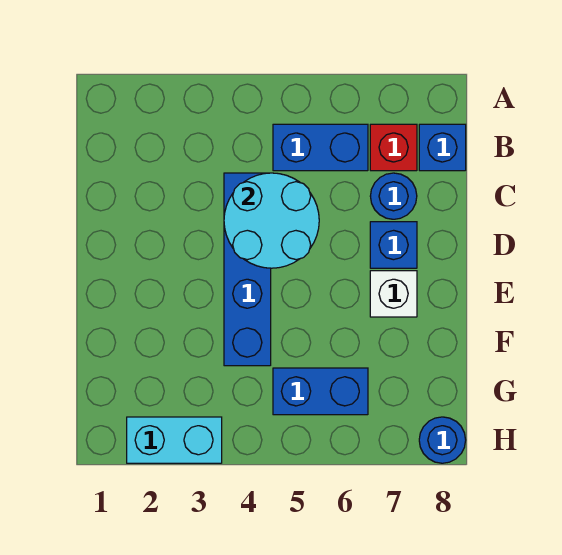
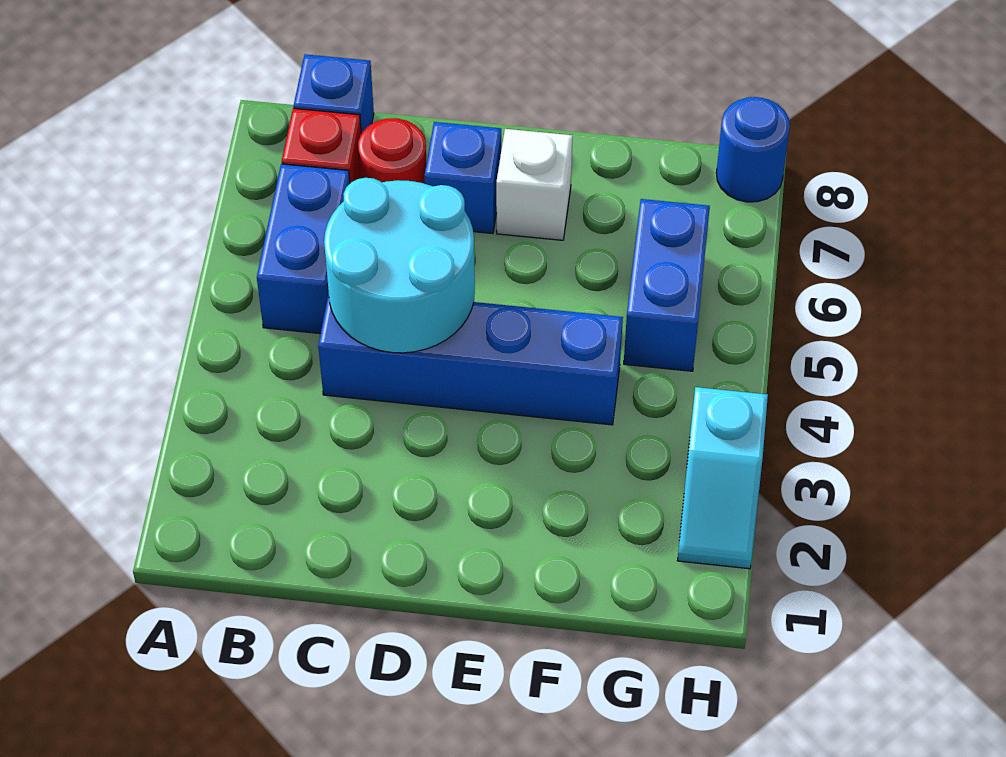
blue 1x1 round brick [370,173,417,219] -> red 1x1 round brick [358,118,427,184]
cyan 1x2 brick [127,417,222,463] -> cyan 1x2 slope [677,387,768,569]

